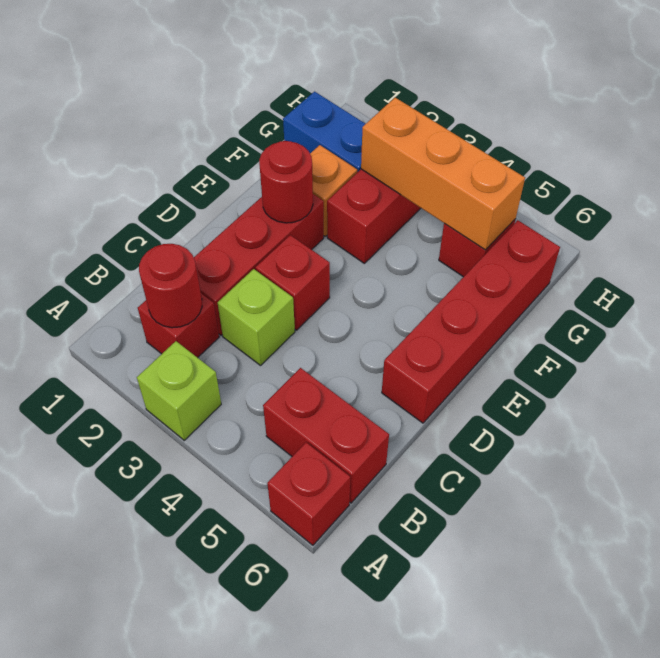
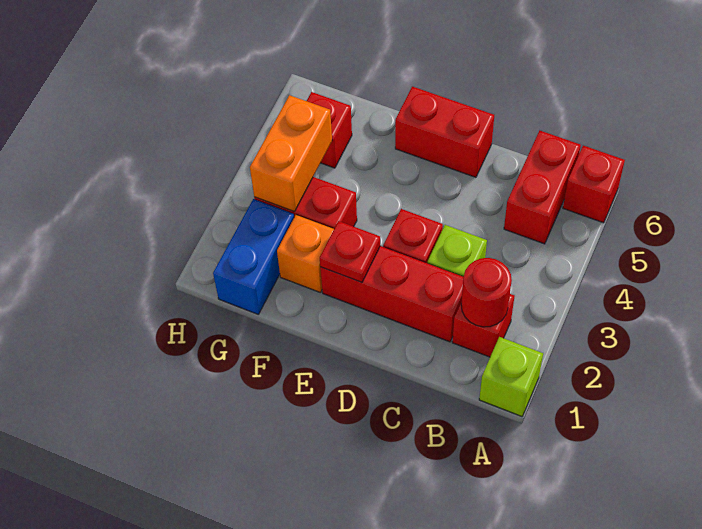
lime 1x1 brick [137,341,221,440] -> lime 1x1 brick moved to [479,337,543,416]
red 1x4 brick [382,220,560,423] -> red 1x2 brick [395,87,494,177]
red 1x1 round brick [259,141,313,223] -> red 1x1 plate [320,221,380,282]
orange 1x3 brick [361,98,525,250] -> orange 1x2 brick [250,95,332,212]

